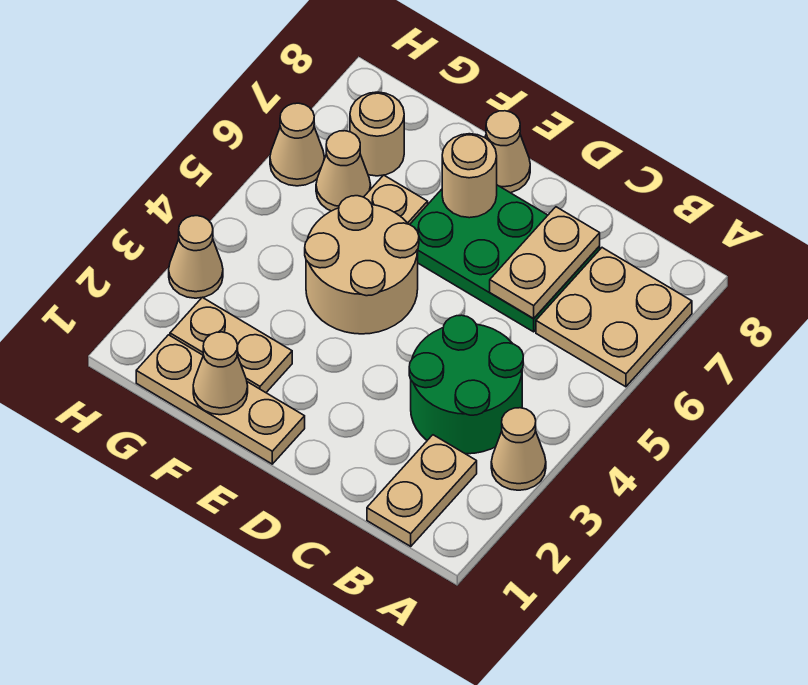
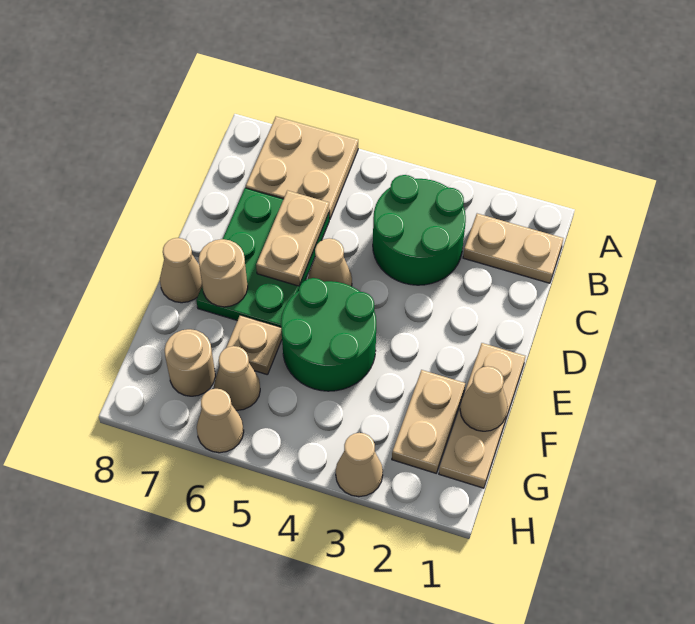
tan 1x1 cone [491,408,546,490] -> tan 1x1 cone moved to [308,238,352,286]
tan 1x2 plate [490,207,600,319] -> tan 1x2 plate turned to [256,191,329,286]
tan 2x2 round brick [305,196,419,334] -> green 2x2 round brick [281,278,376,391]

